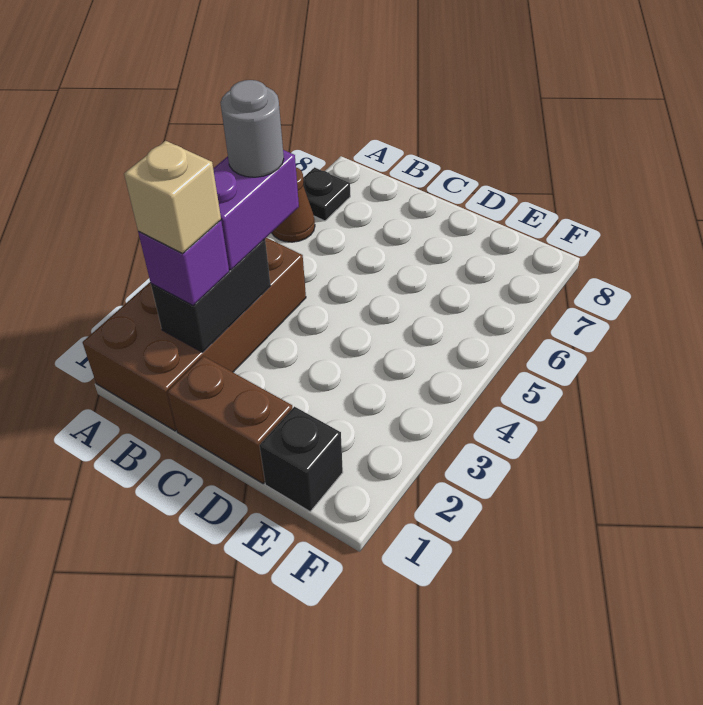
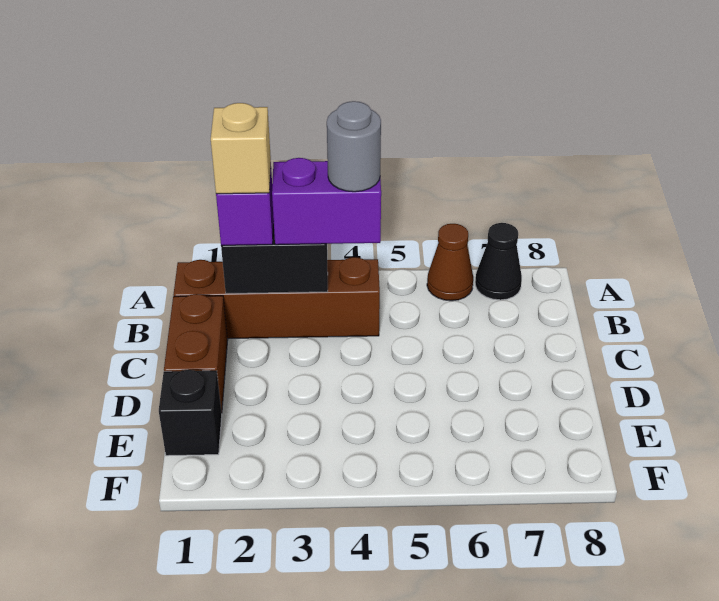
brown 2x4 brick [83,237,306,431] -> brown 1x4 brick [173,257,380,339]
black 1x1 plate [303,167,350,221] -> black 1x1 cone [475,223,522,300]

